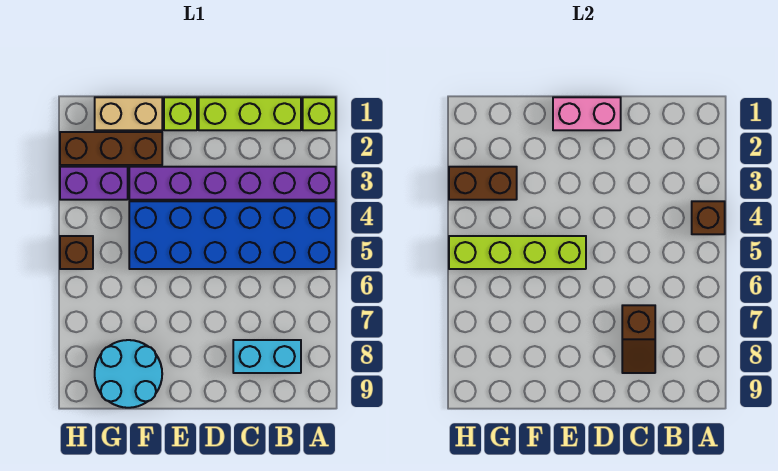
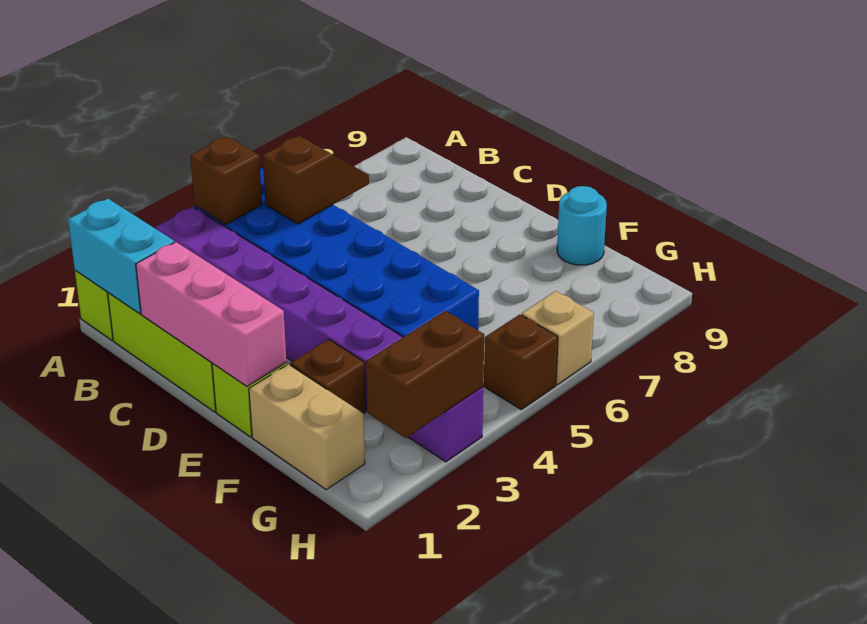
cyan 1x2 brick [233,340,301,373] -> cyan 1x2 brick moved to [68,199,174,314]
brown 1x2 slope [622,305,655,373] -> brown 1x2 slope moved to [263,136,369,224]
pink 1x2 brick [553,97,621,130] -> pink 1x3 brick [136,242,286,386]
lime 1x4 brick [449,236,586,269] -> none
brown 1x3 brick [60,132,162,165] -> brown 1x1 brick [290,339,366,414]
cyan 2x2 round brick [95,340,162,408] -> cyan 1x1 round brick [557,186,607,265]
brown 1x2 brick [449,167,517,200] -> brown 1x2 brick turned to [366,311,484,438]
none -> tan 1x1 brick [522,291,594,385]

